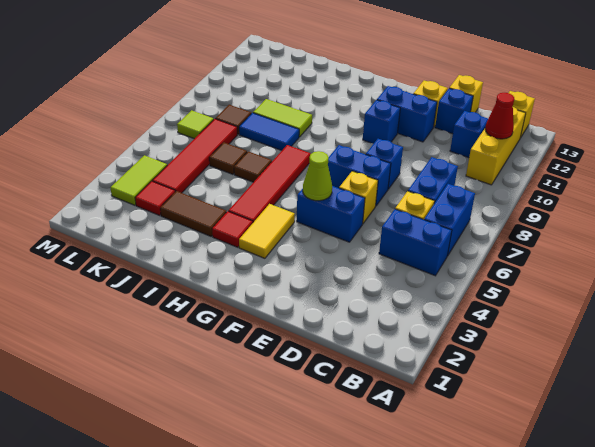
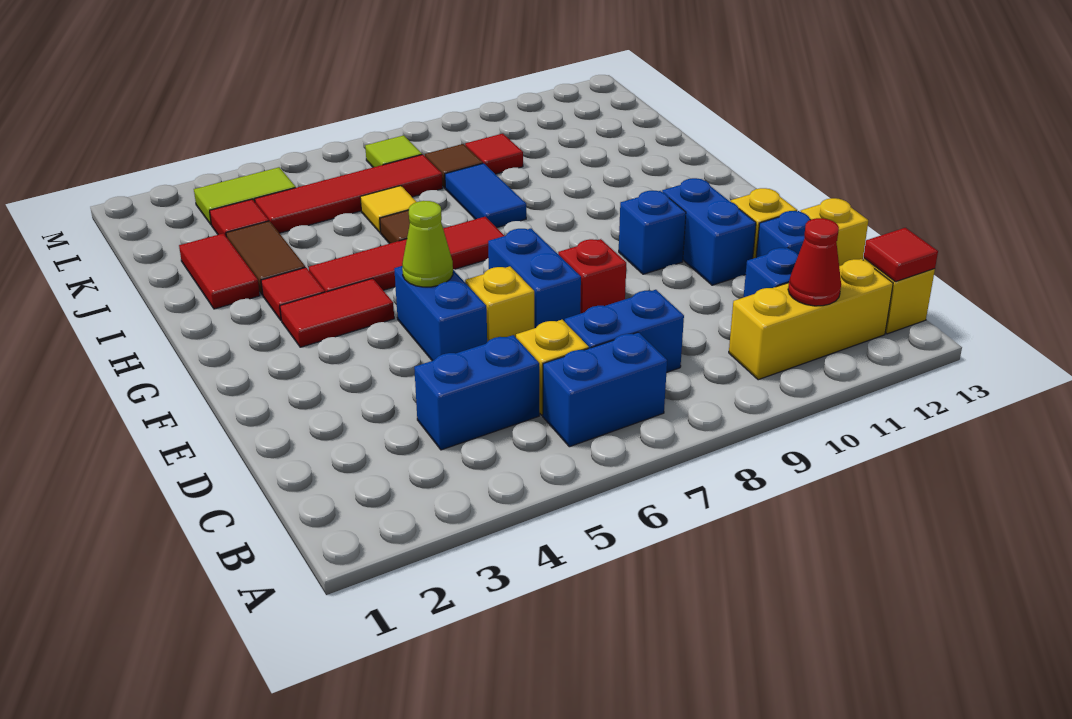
blue 1x2 brick [379,209,452,276] -> blue 1x2 brick turned to [414,335,539,450]
none -> red 1x1 tile [864,228,938,282]
blue 1x1 brick [366,139,403,189] -> red 1x1 brick [558,239,626,314]
yellow 1x2 tile [239,204,295,258] -> red 1x2 tile [280,278,394,347]
none -> red 1x2 tile [179,233,260,309]
lime 1x2 tile [253,99,312,137] -> none
brown 1x1 tile [209,143,247,174] -> yellow 1x1 tile [360,186,416,233]
none -> red 1x1 tile [465,134,523,174]

